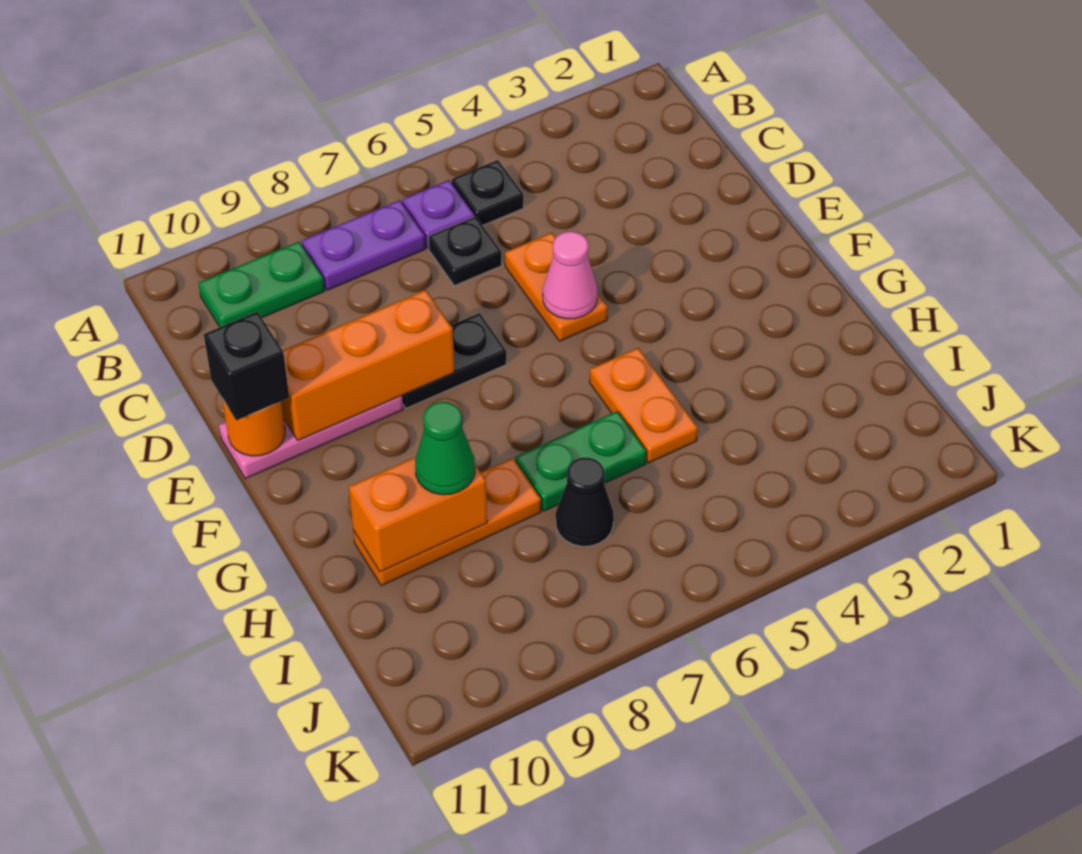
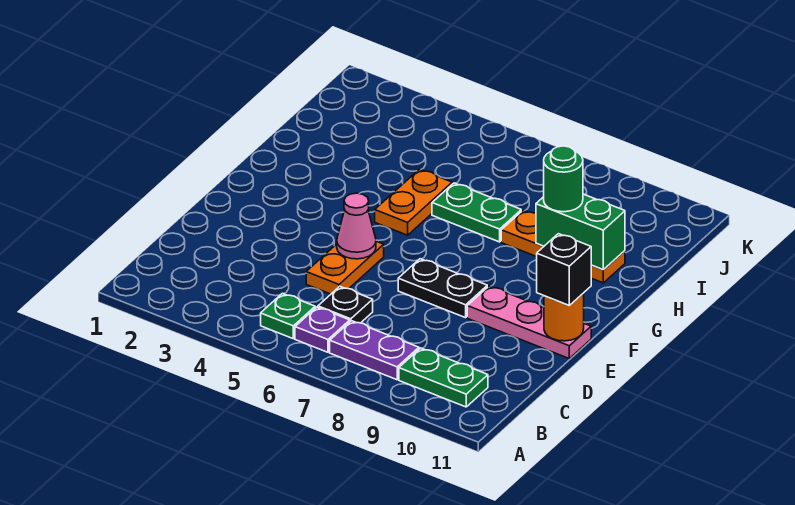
black 1x1 plate [452,160,524,226] -> green 1x1 plate [261,293,315,339]
orange 1x3 brick [282,290,454,440] -> none
orange 1x2 brick [349,457,487,572] -> green 1x2 brick [536,194,625,270]
green 1x1 cone [415,402,475,495] -> green 1x1 round brick [544,146,583,212]
black 1x1 cone [556,457,614,546] -> none

